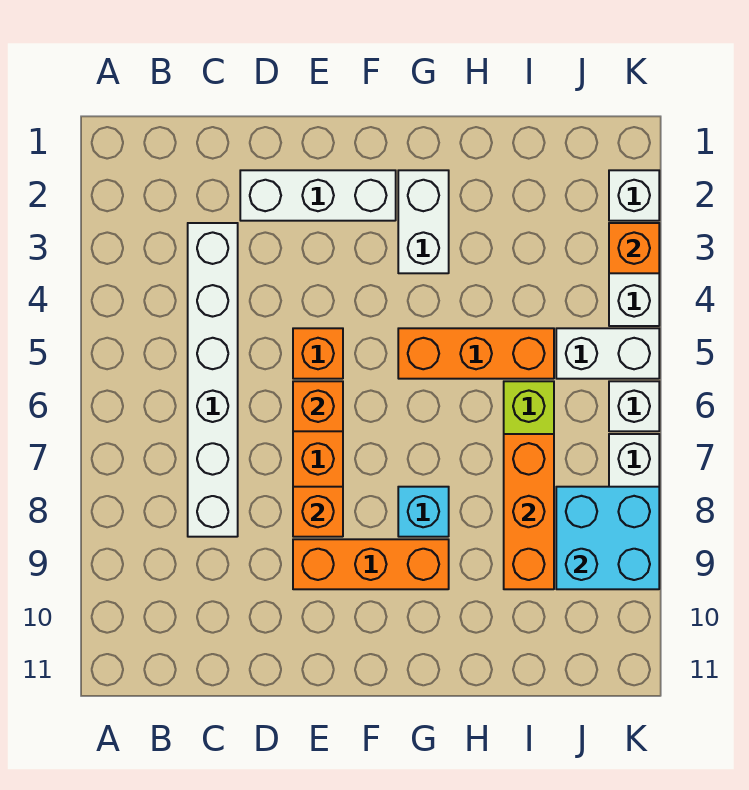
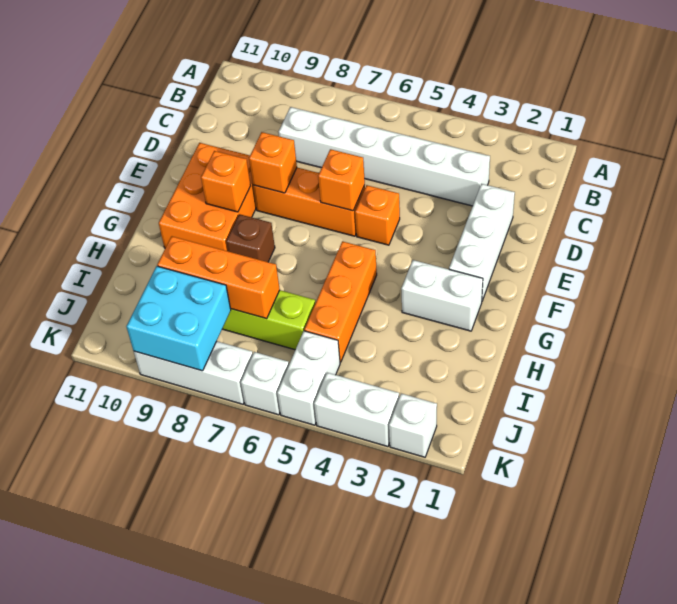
orange 1x3 brick [293,539,449,589] -> orange 2x3 brick [159,143,256,251]
cyan 1x1 brick [398,487,449,537] -> brown 1x1 brick [226,214,275,262]
orange 1x1 brick [609,223,659,273] -> orange 1x1 brick moved to [201,151,251,212]

